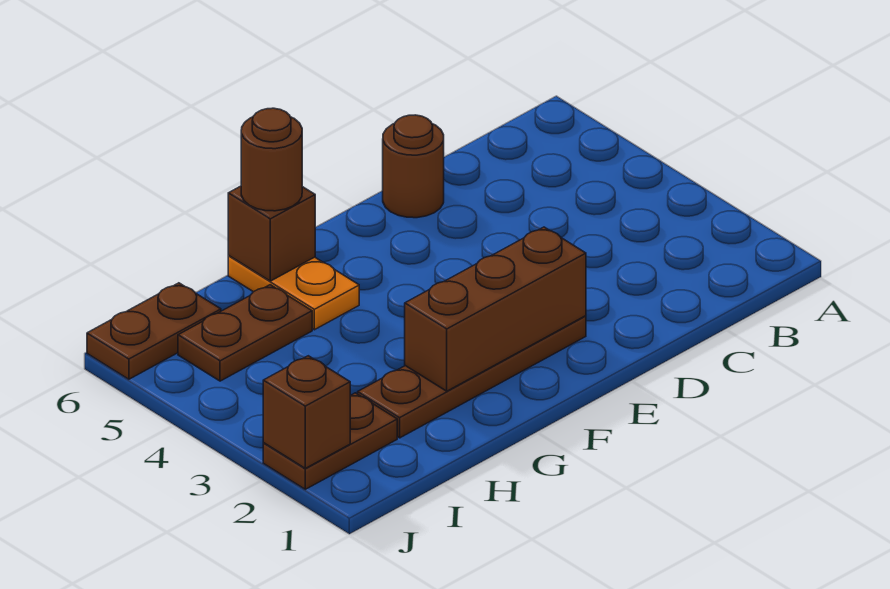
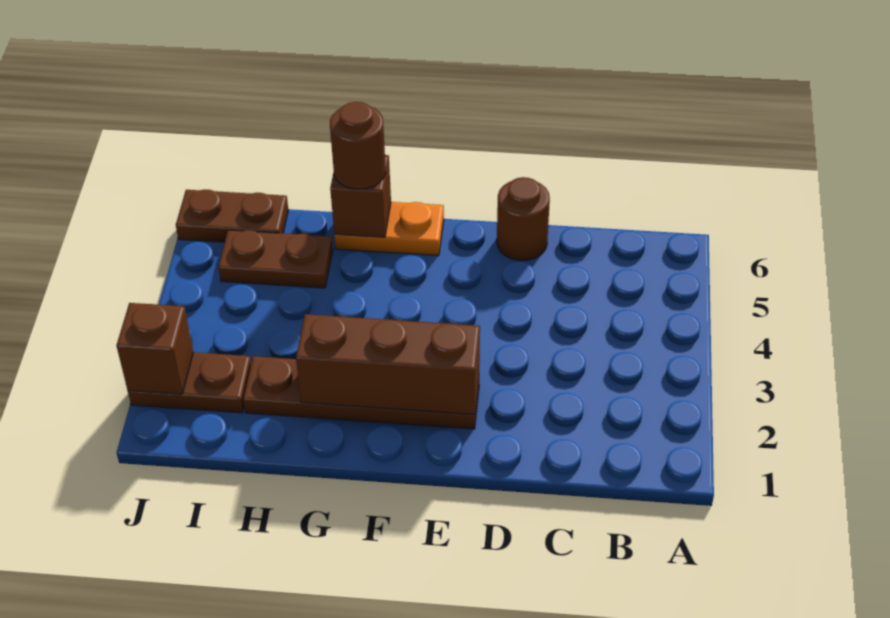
orange 1x2 plate [228,256,359,330] -> orange 1x2 plate turned to [334,202,444,256]

